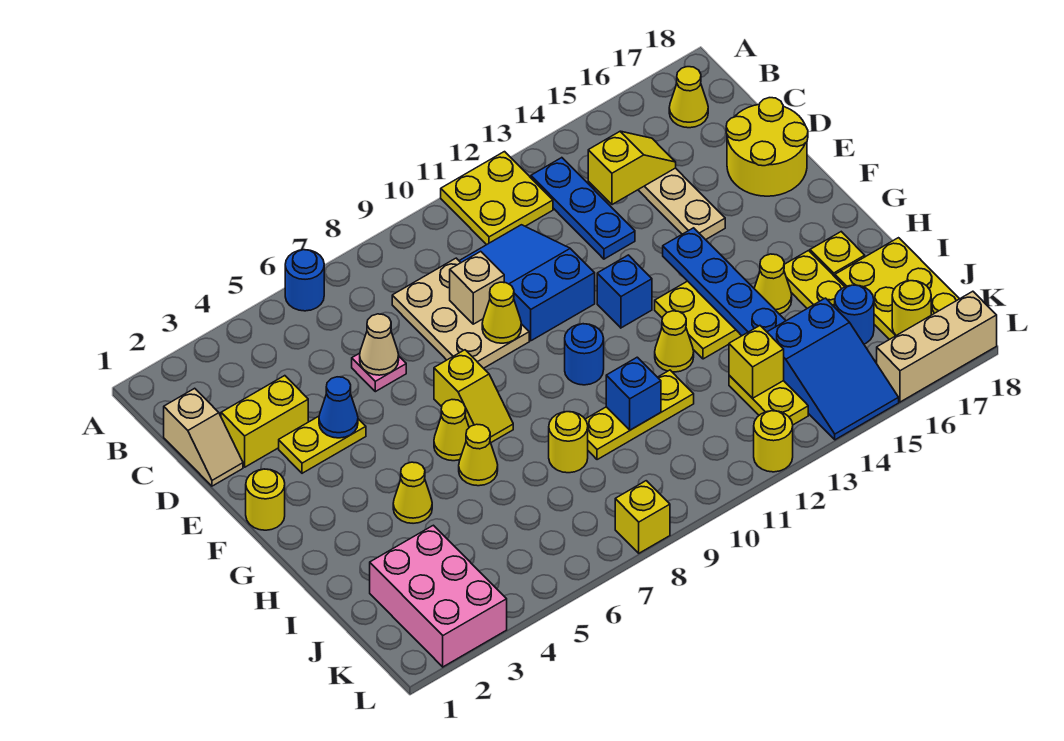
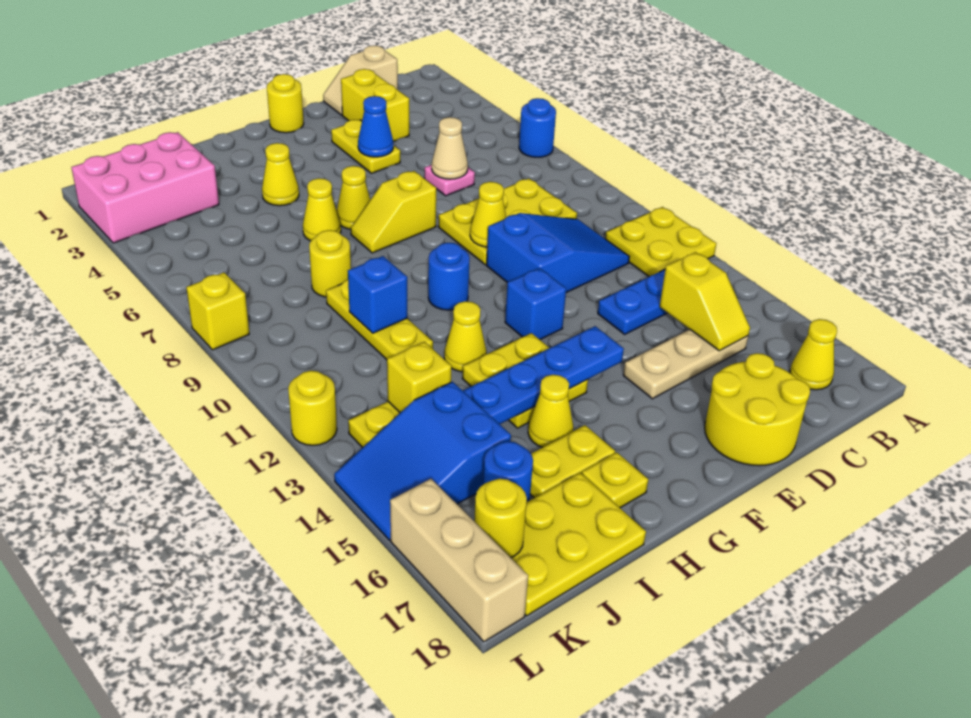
tan 2x3 plate [392,258,529,368] -> yellow 2x3 plate [438,179,577,265]
tan 1x1 brick [450,251,504,324] -> none

